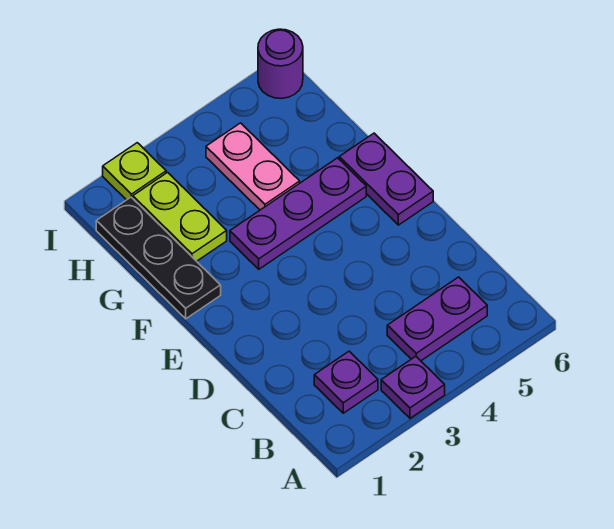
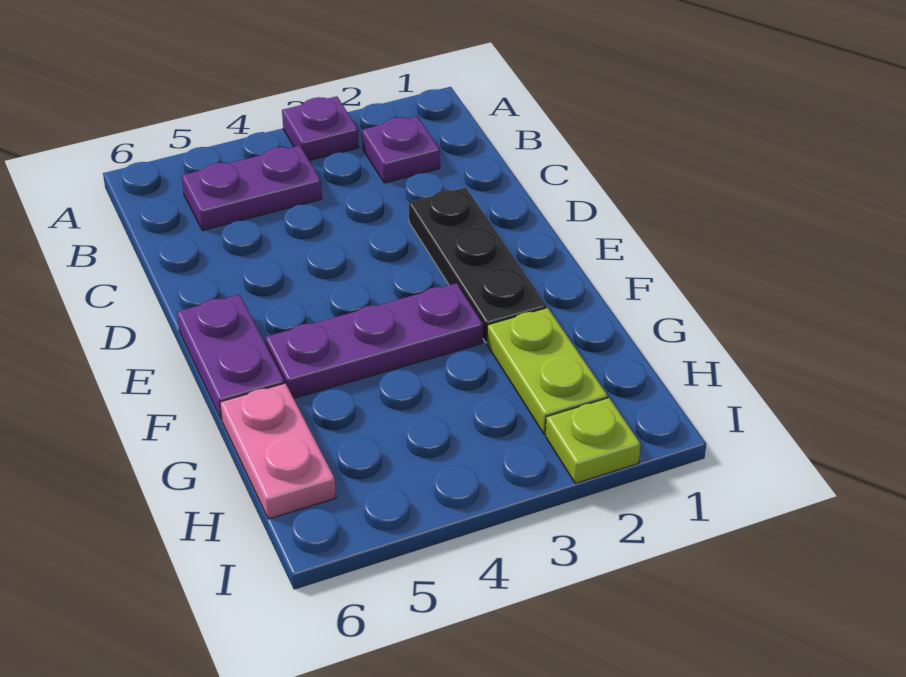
black 1x3 plate [96,197,221,319] -> black 1x3 plate moved to [409,188,546,342]
pink 1x2 plate [206,123,300,210] -> pink 1x2 plate moved to [220,383,336,519]
purple 1x1 round brick [258,29,303,99] -> none

